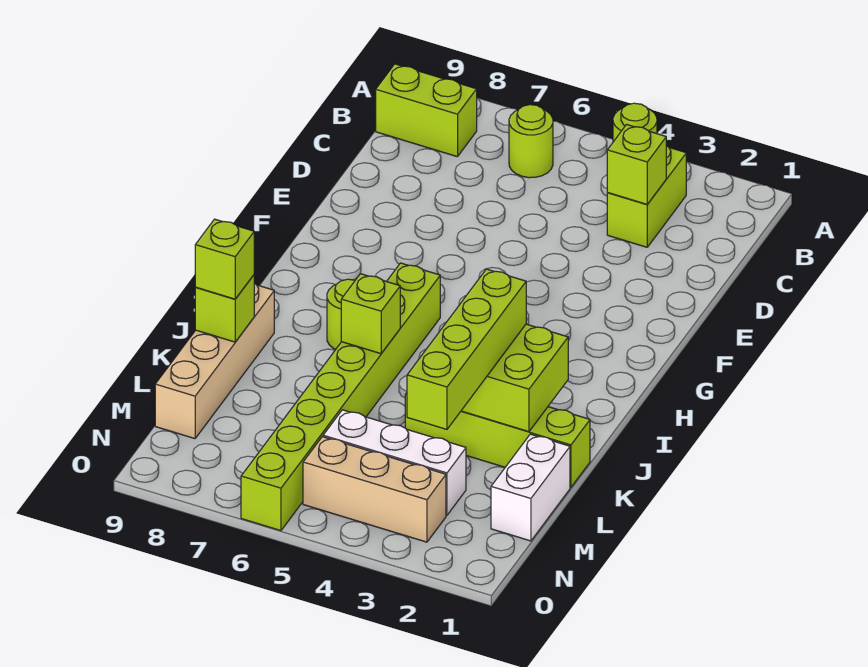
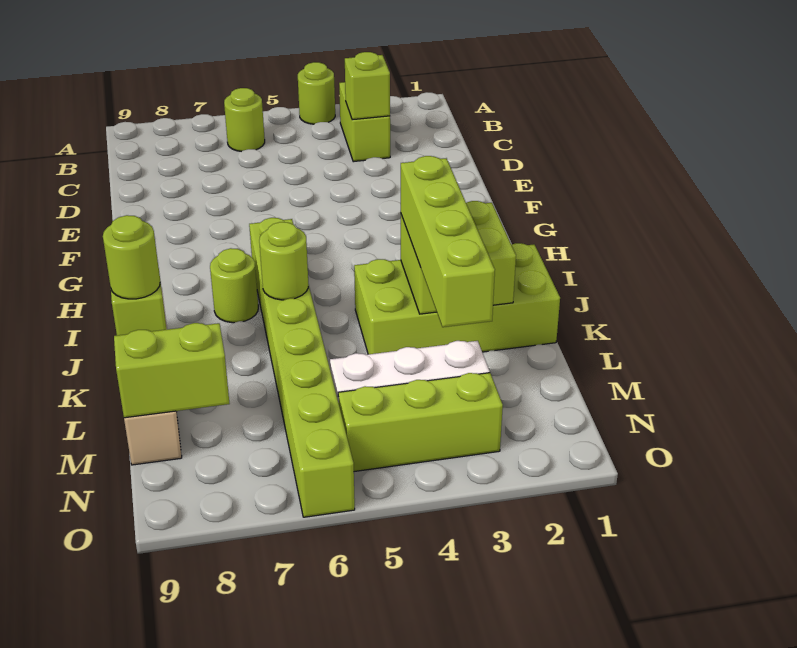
lime 1x2 brick [376,64,477,157] -> lime 1x2 brick moved to [114,323,230,418]
lime 1x1 brick [341,274,400,354] -> lime 1x1 round brick [259,222,308,300]
lime 1x4 brick [405,393,590,487] -> lime 2x4 brick [354,243,560,354]
lime 1x1 brick [195,219,254,299] -> lime 1x1 round brick [103,215,160,299]
white 1x2 brick [491,434,570,541] -> none
tan 1x3 brick [303,437,446,542] -> lime 1x3 brick [338,373,503,472]

